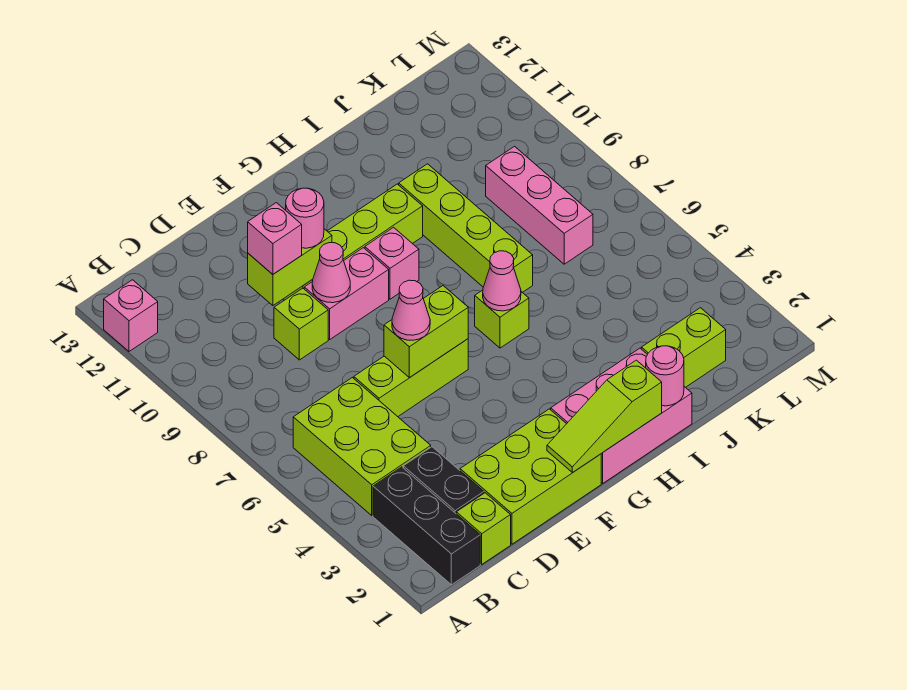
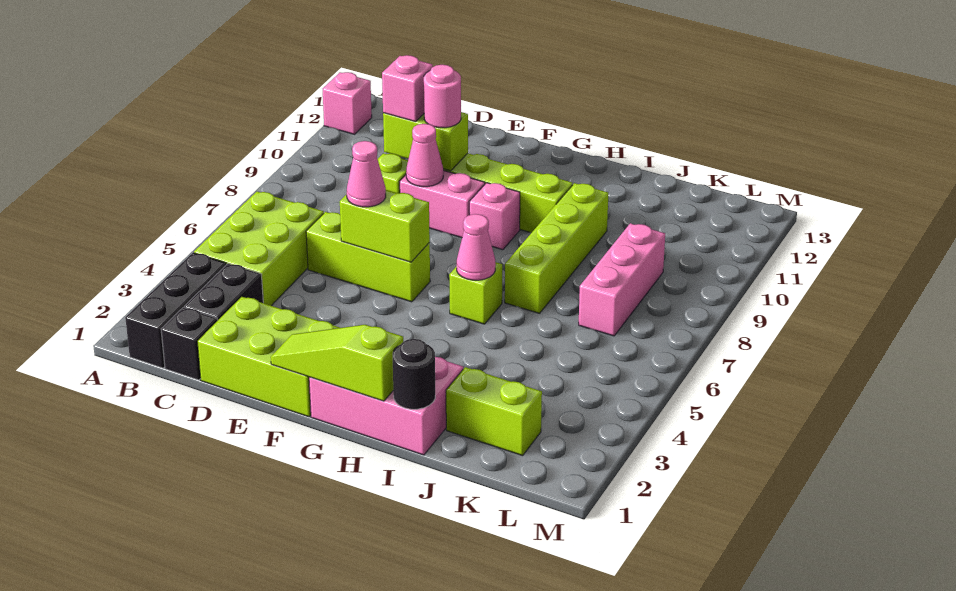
lime 1x1 brick [456,493,511,564] -> black 1x1 brick [161,307,217,380]
pink 1x1 round brick [646,346,684,406] -> black 1x1 round brick [393,339,435,409]

